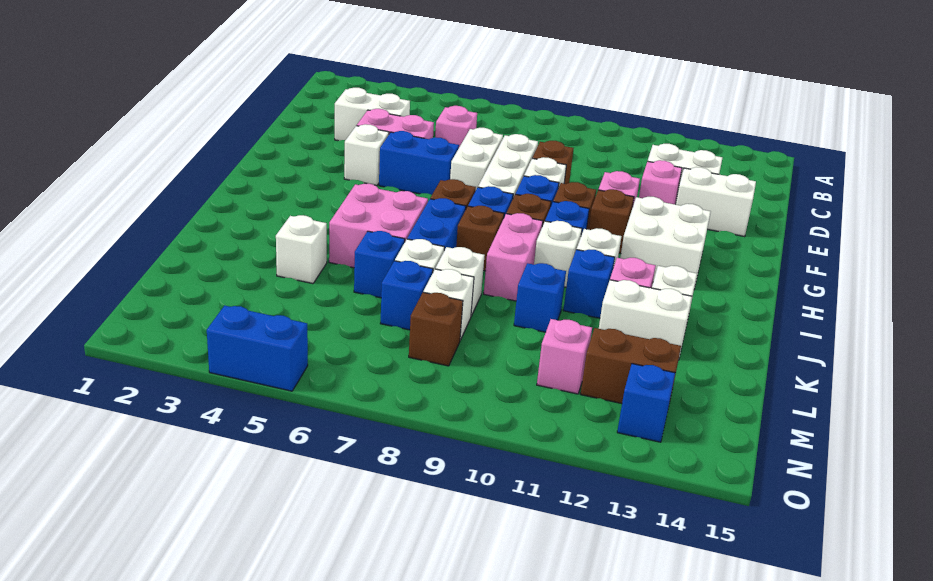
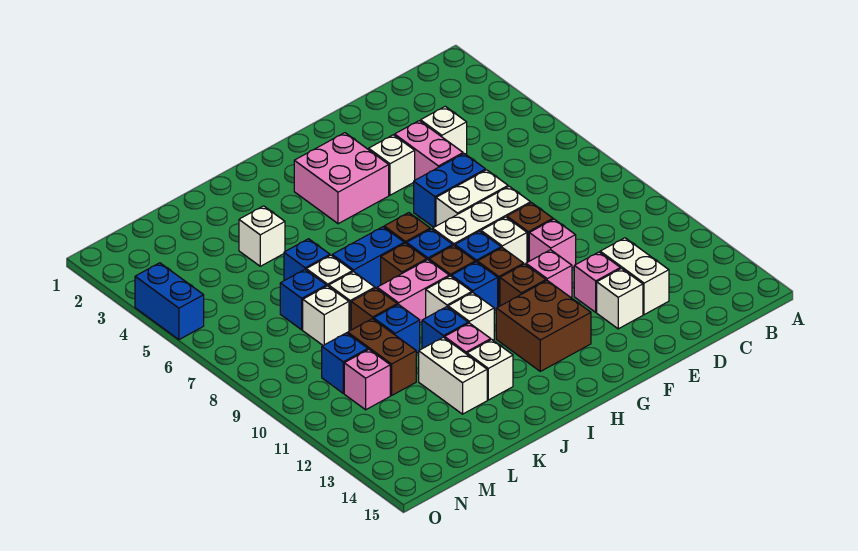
white 1x2 brick [335,88,410,141] -> white 1x1 brick [421,106,467,154]
pink 1x1 brick [435,106,477,147] -> pink 1x1 brick moved to [529,219,576,268]
white 1x2 brick [676,167,756,237] -> white 1x1 brick [597,268,643,329]
blue 1x2 brick [379,131,459,195] -> blue 1x2 brick turned to [414,154,486,227]
white 2x2 brick [620,197,711,289] -> brown 2x2 brick [496,281,591,371]
pink 2x2 brick [329,184,428,268] -> pink 2x2 brick moved to [294,133,389,224]
brown 1x1 brick [409,292,463,366] -> brown 1x1 brick moved to [351,288,397,330]
brown 1x2 brick [581,328,681,404] -> brown 1x2 brick moved to [348,319,416,395]
blue 1x1 brick [617,364,675,442] -> blue 1x1 brick moved to [322,333,368,393]

